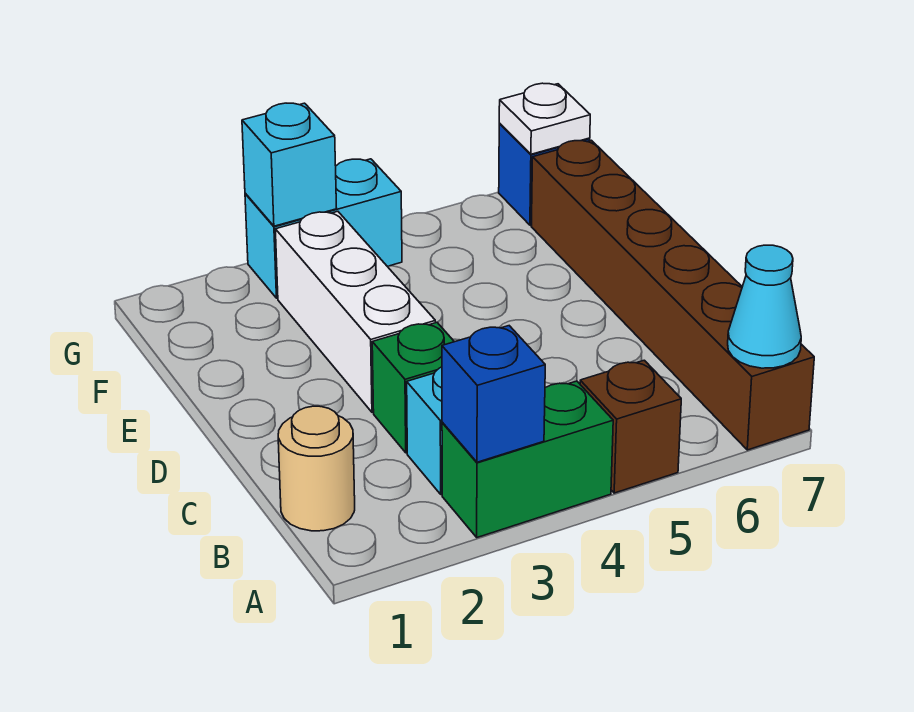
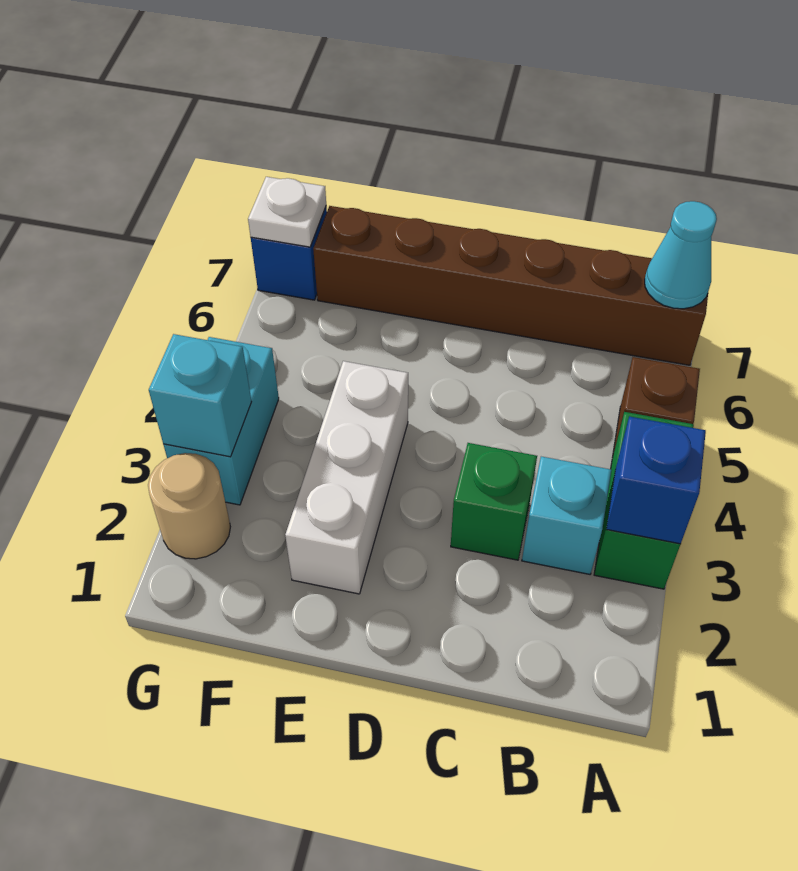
tan 1x1 round brick [278,406,355,531] -> tan 1x1 round brick moved to [148,453,230,559]
white 1x3 brick [275,211,435,412] -> white 1x3 brick turned to [285,361,408,594]

